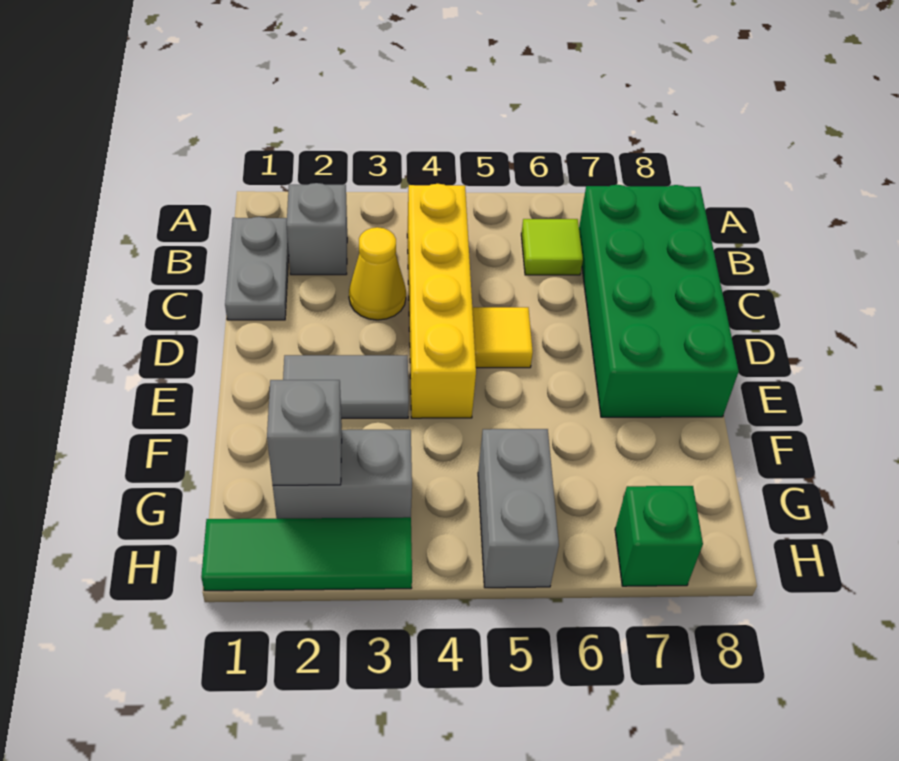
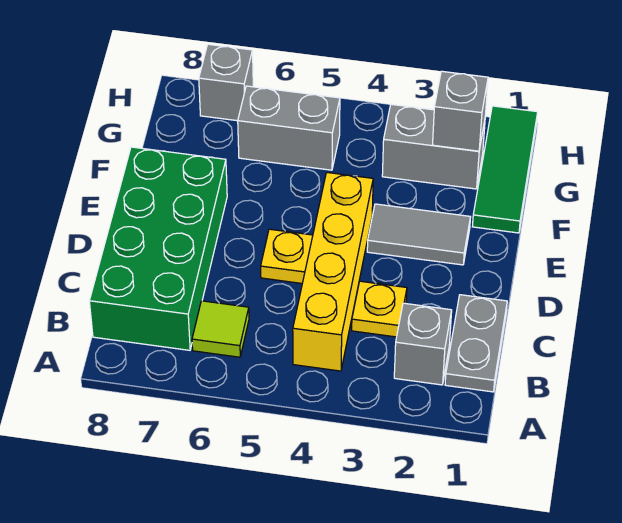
yellow 1x1 cone [349,227,406,320] -> yellow 1x1 plate [352,281,407,337]
yellow 1x1 tile [472,307,533,368] -> yellow 1x1 plate [261,229,313,283]
grey 1x2 brick [478,429,559,588] -> grey 1x2 brick turned to [238,86,340,170]
green 1x3 tile [201,517,412,591] -> green 1x3 tile turned to [472,106,538,233]
green 1x1 brick [615,486,703,586] -> grey 1x1 brick [199,44,253,121]

